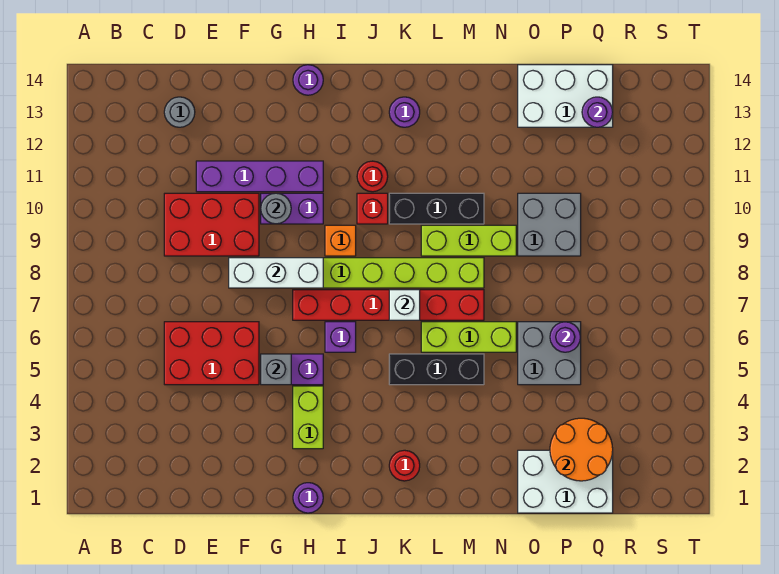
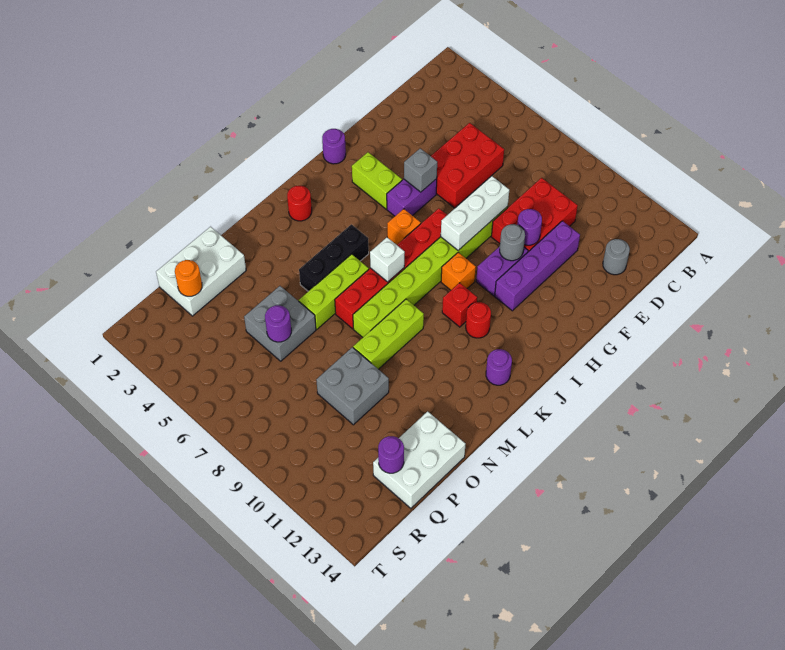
purple 1x1 round brick [293,65,323,95] -> purple 1x1 round brick moved to [517,209,542,245]
purple 1x1 brick [325,322,356,352] -> orange 1x1 brick [387,209,421,245]
black 1x3 brick [389,193,484,224] -> none
orange 2x2 round brick [550,418,613,481] -> orange 1x1 round brick [175,260,202,296]

